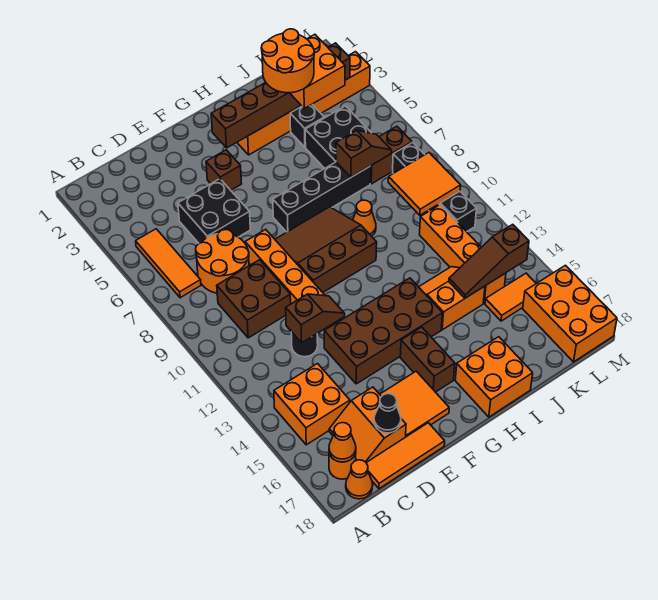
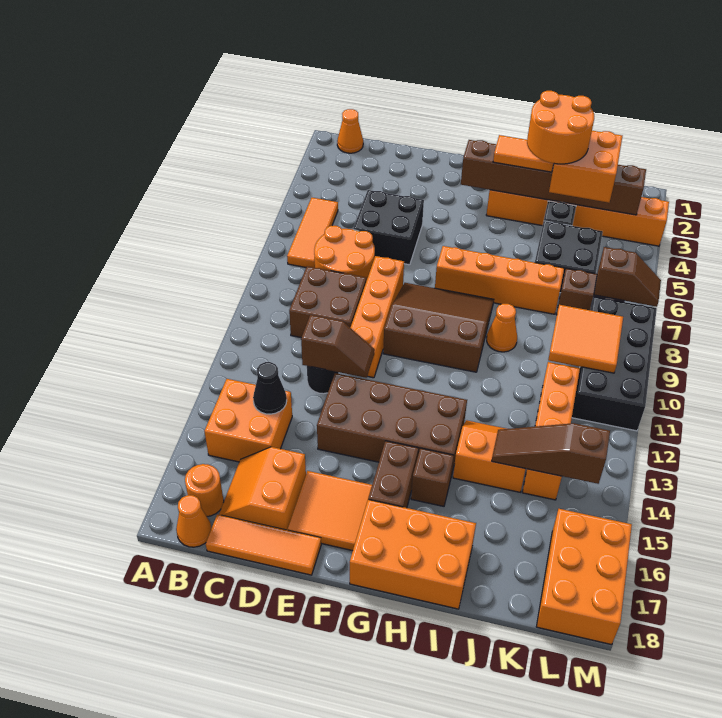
orange 1x1 cone [329,423,356,462] -> orange 1x1 cone moved to [337,109,363,153]
black 1x1 cone [374,394,401,433] -> black 1x1 cone moved to [253,362,287,414]
brown 1x1 brick [206,150,241,190] -> brown 1x1 brick moved to [411,448,454,506]
black 1x4 brick [273,162,371,232] -> orange 1x4 brick [435,246,564,314]
orange 2x2 brick [455,337,533,417] -> orange 2x3 brick [350,500,476,609]
brown 1x2 slope [336,131,392,177] -> brown 1x2 slope moved to [594,247,661,307]
orange 1x2 tile [485,273,536,321] -> orange 1x2 tile moved to [493,135,553,172]
black 1x4 brick [393,142,477,232] -> black 2x4 brick [572,297,657,431]

